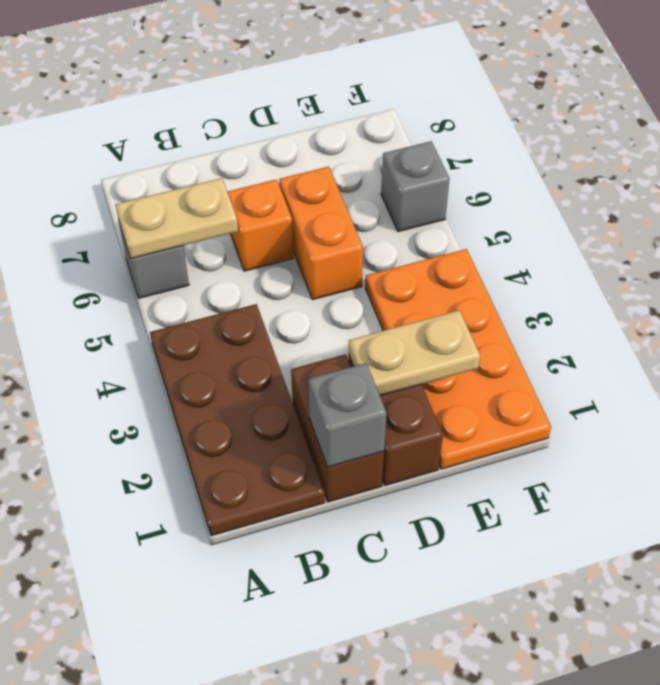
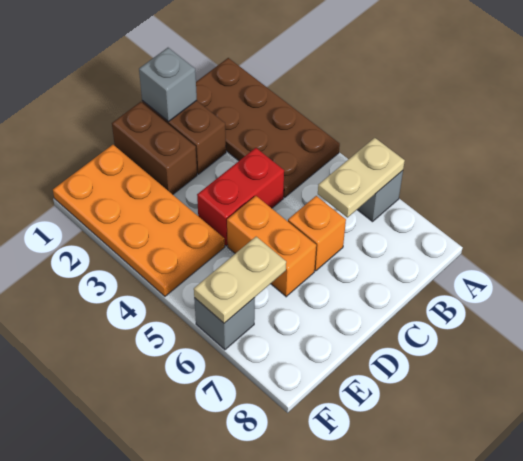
none -> red 1x2 brick [197,148,284,246]
tan 1x2 plate [348,310,480,396] -> tan 1x2 plate moved to [194,237,286,323]

